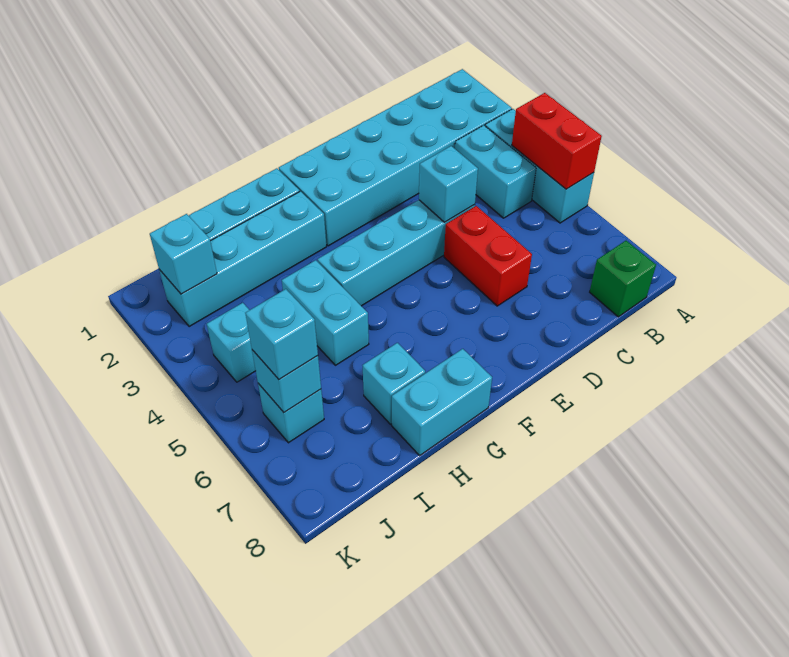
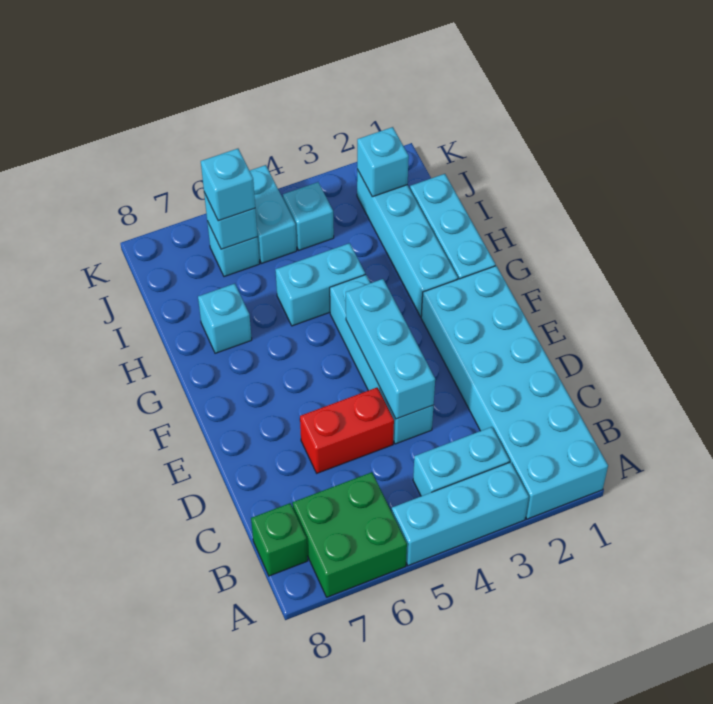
red 1x2 brick [512,93,602,189] -> none
none -> green 2x2 brick [292,472,407,597]
cyan 1x1 brick [419,146,478,222] -> cyan 1x3 brick [346,279,435,419]
cyan 1x2 brick [392,349,492,455] -> cyan 1x2 brick moved to [250,165,297,264]

